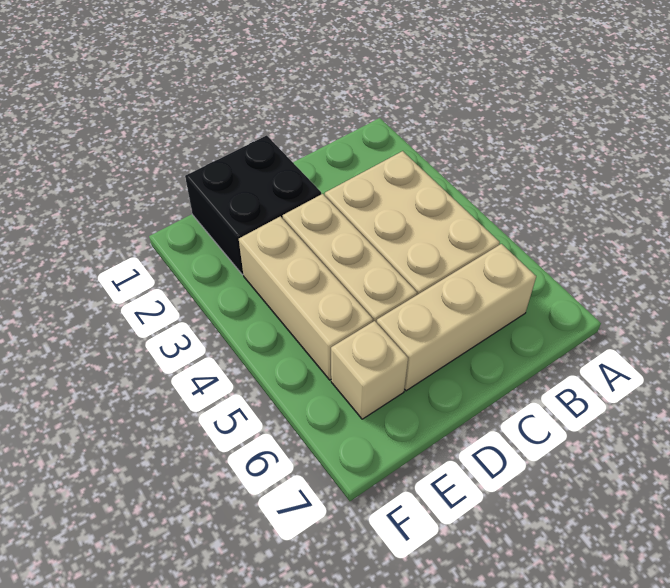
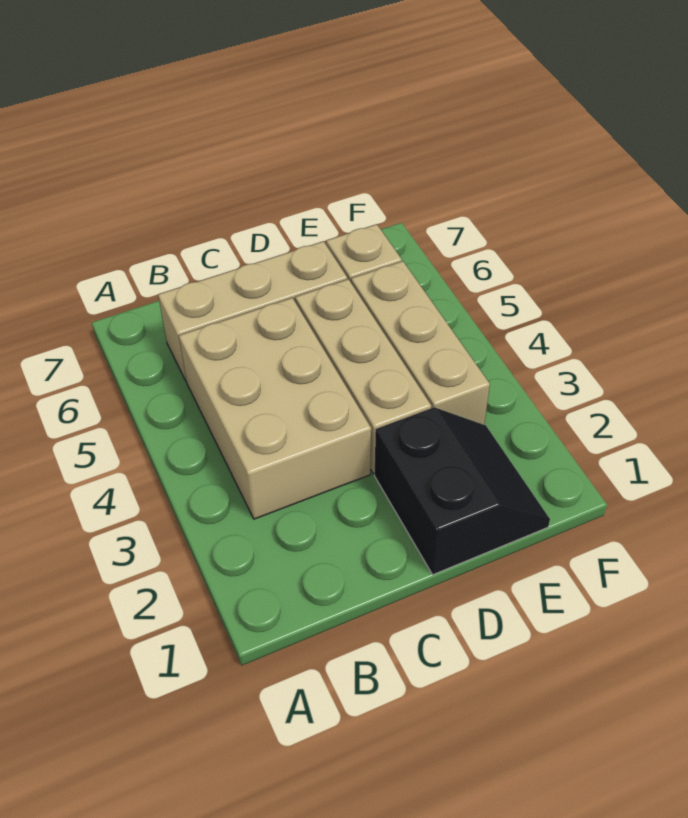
black 2x2 brick [185,135,321,275] -> black 2x2 slope [375,407,550,575]

